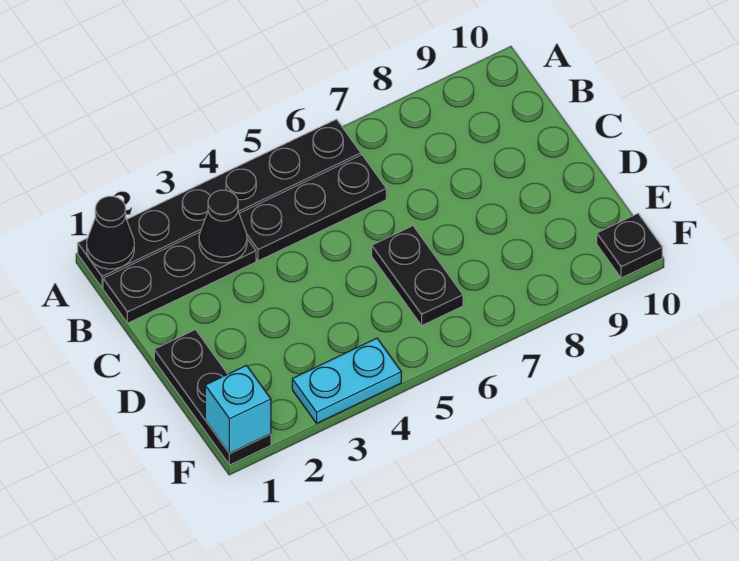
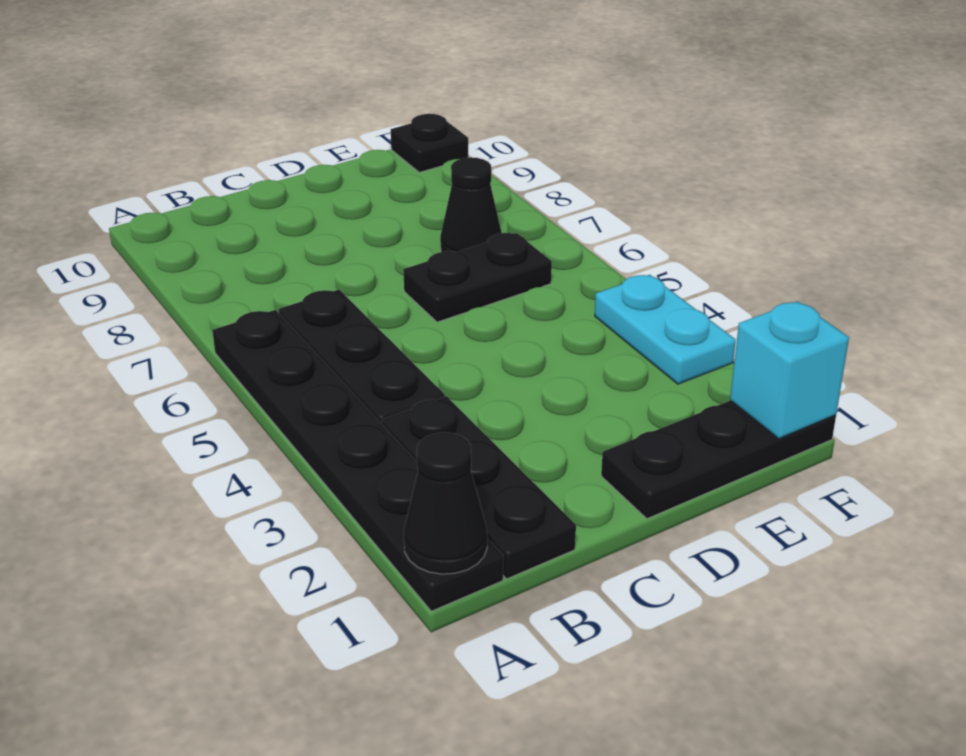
black 1x1 cone [199,190,247,263] -> black 1x1 cone moved to [440,157,502,252]

